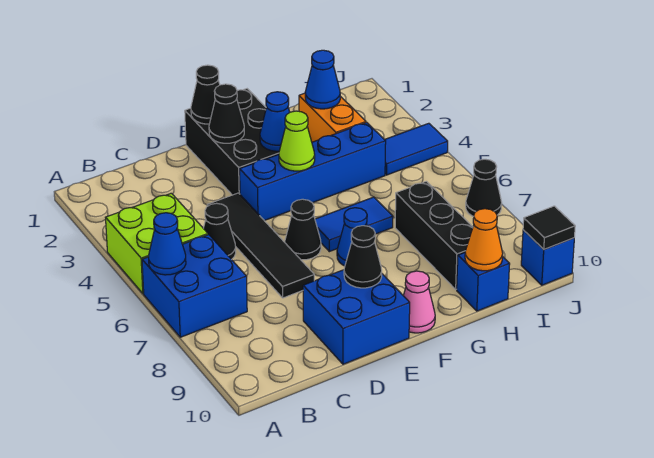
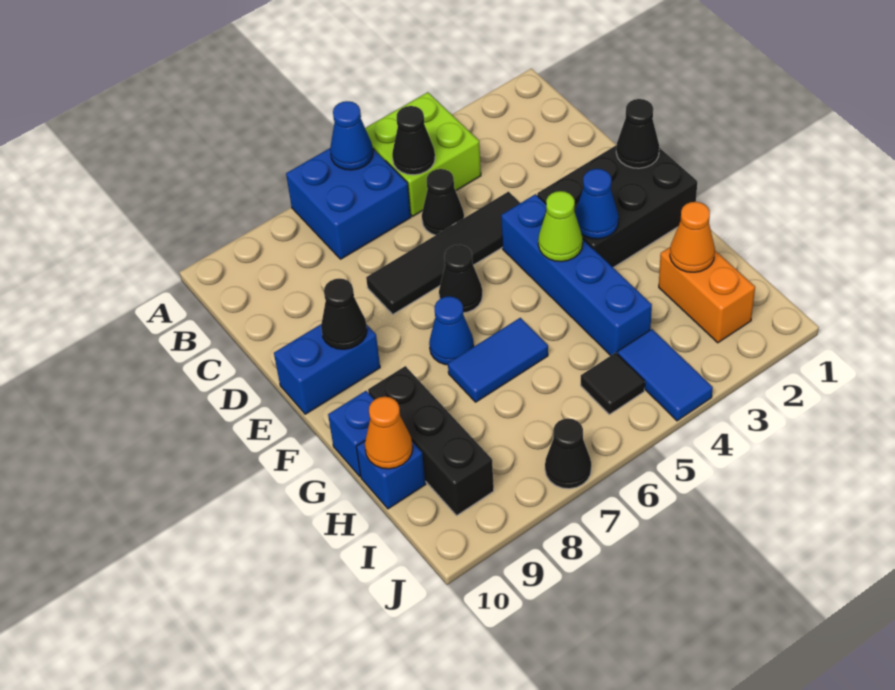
blue 2x2 brick [303,270,410,364] -> blue 1x2 brick [274,324,380,414]
black 1x1 cone [209,84,244,143] -> black 1x1 cone moved to [392,106,435,175]
blue 1x2 tile [315,197,393,252] -> blue 1x2 tile turned to [448,318,548,402]
pink 1x1 cone [403,271,435,333] -> none
orange 1x2 brick [299,93,366,142] -> orange 1x2 brick turned to [659,247,755,343]
blue 1x1 cone [305,50,340,109] -> orange 1x1 cone [670,202,715,272]
black 1x3 brick [395,181,473,289] -> black 1x3 brick turned to [368,366,494,515]
blue 1x1 brick [521,230,574,285] -> blue 1x1 brick moved to [328,391,374,476]
black 1x1 tile [523,206,575,249] -> black 1x1 tile moved to [581,353,645,414]

